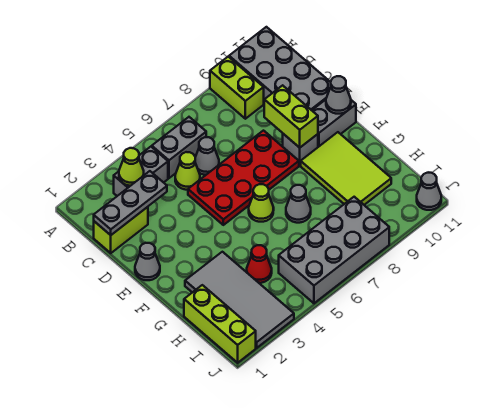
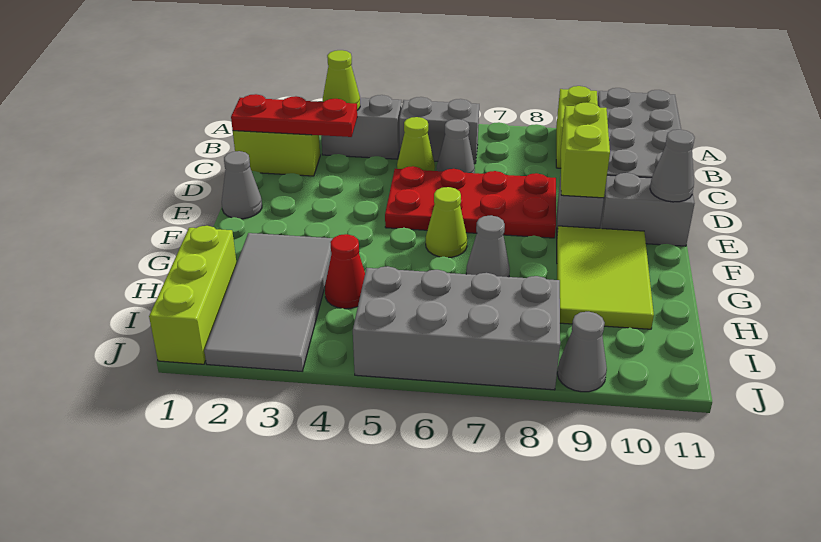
grey 1x3 plate [94,171,167,235] -> red 1x3 plate [231,94,357,137]
grey 1x1 cone [417,173,441,210] -> grey 1x1 cone moved to [557,312,607,392]

